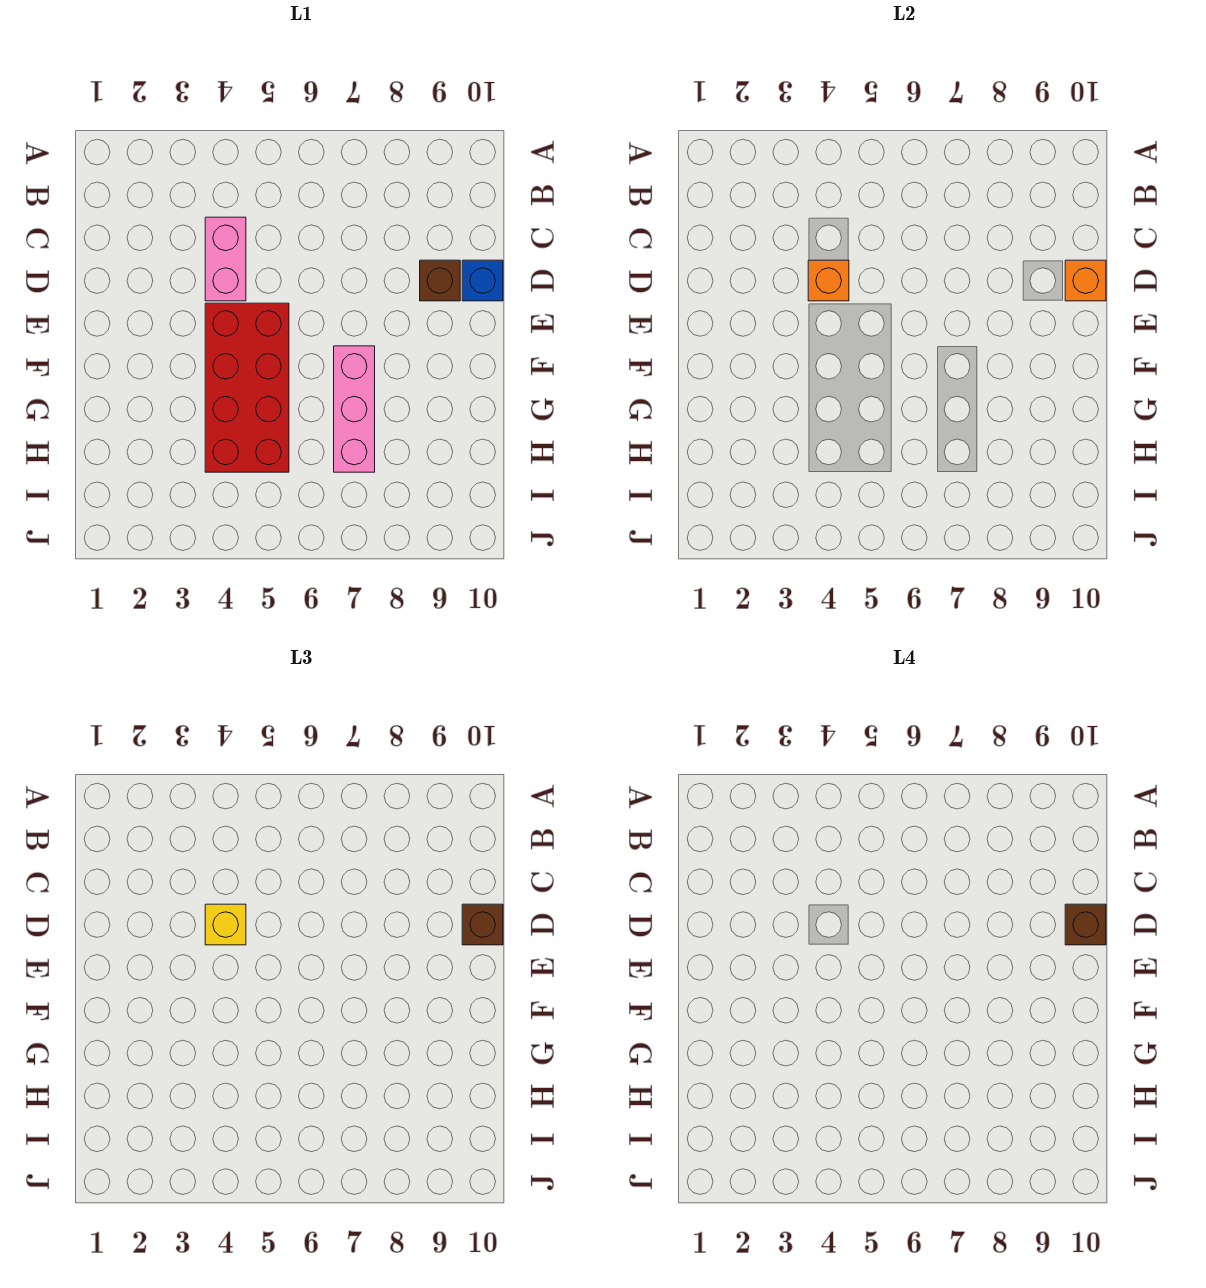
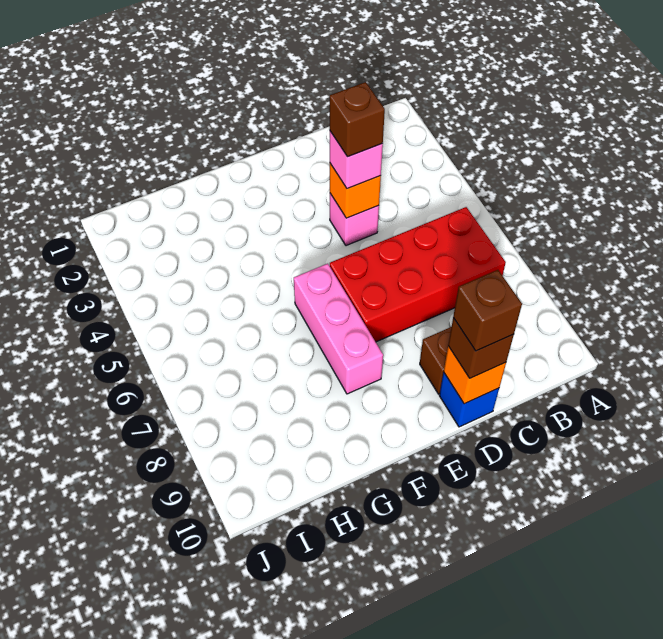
pink 1x2 brick [205,217,246,301] -> pink 1x1 brick [330,194,379,246]
yellow 1x1 brick [205,904,246,945] -> pink 1x1 brick [330,131,383,189]
none -> brown 1x1 brick [330,82,385,157]
red 2x4 brick [205,303,289,472] -> red 2x4 brick moved to [330,207,506,342]
pink 1x3 brick [334,346,375,472] -> pink 1x3 brick turned to [294,264,383,394]

